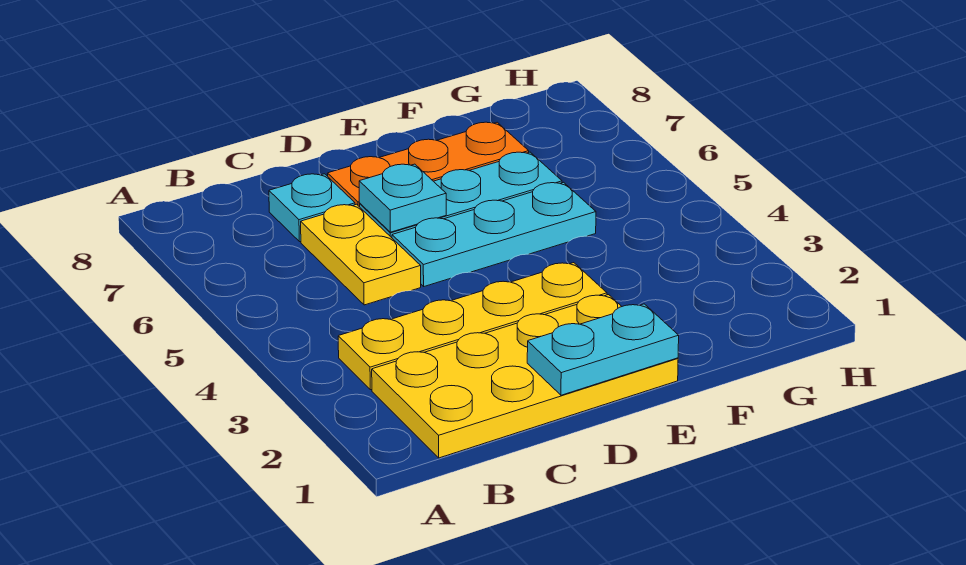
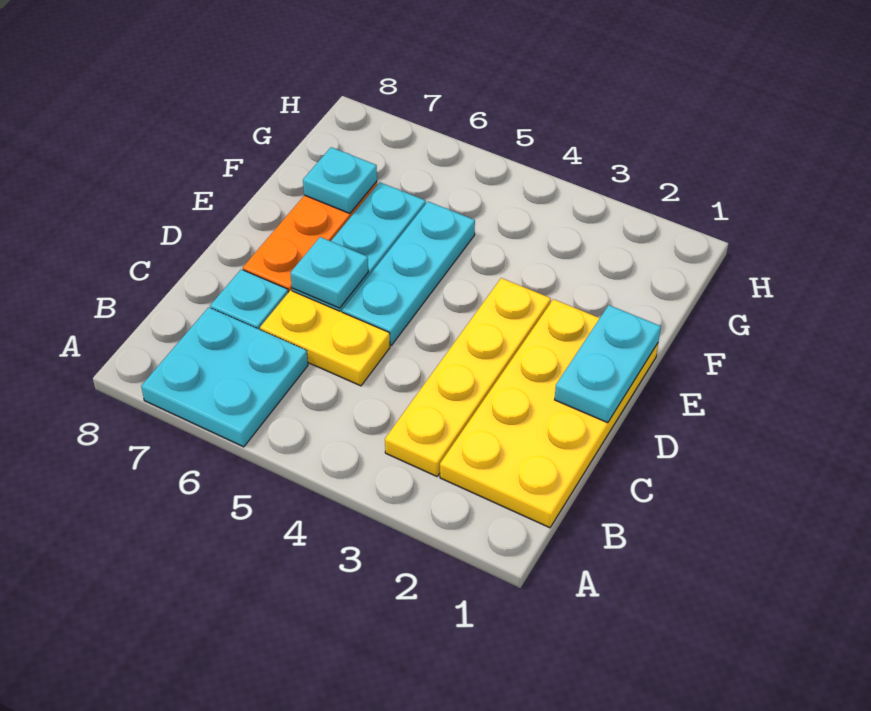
none -> cyan 2x2 plate [141,307,308,447]
none -> cyan 1x1 plate [303,147,377,214]

